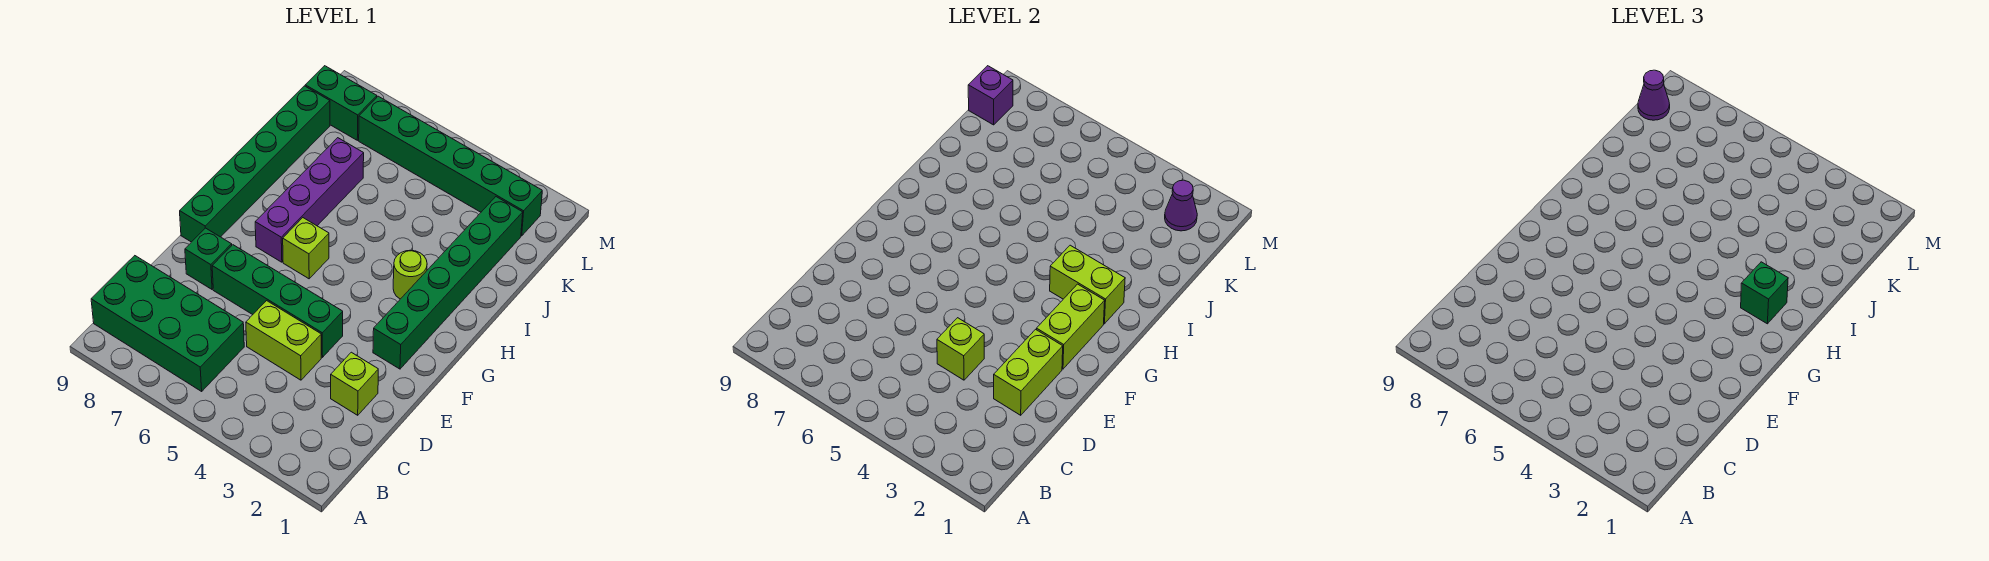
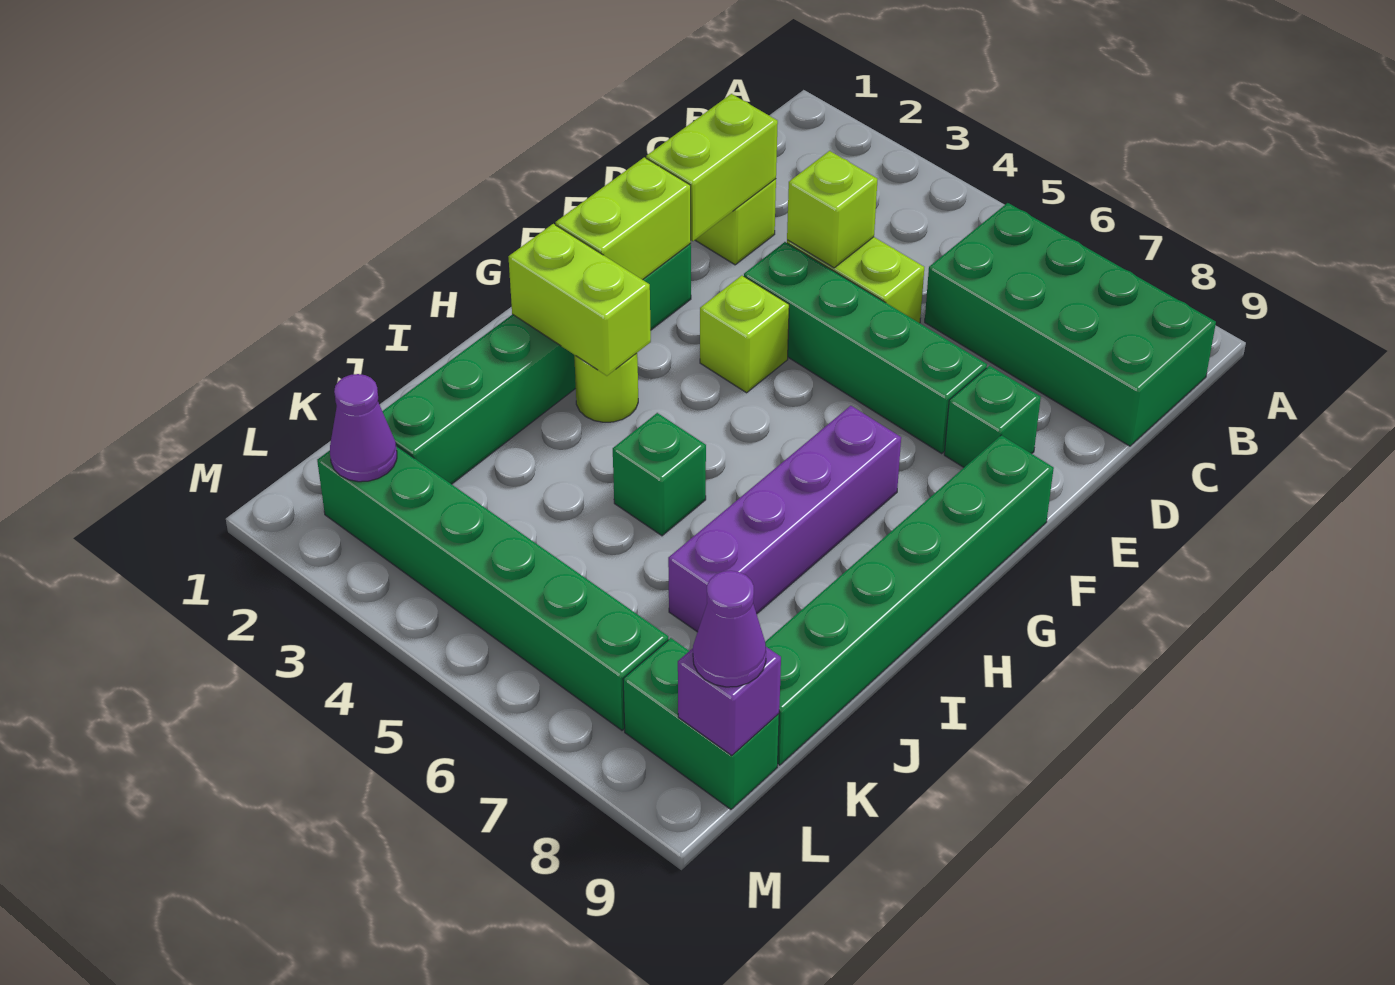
lime 1x1 brick [283,218,329,279] -> lime 1x1 brick moved to [700,275,789,393]
green 1x1 brick [1741,262,1788,324] -> green 1x1 brick moved to [613,413,706,536]

